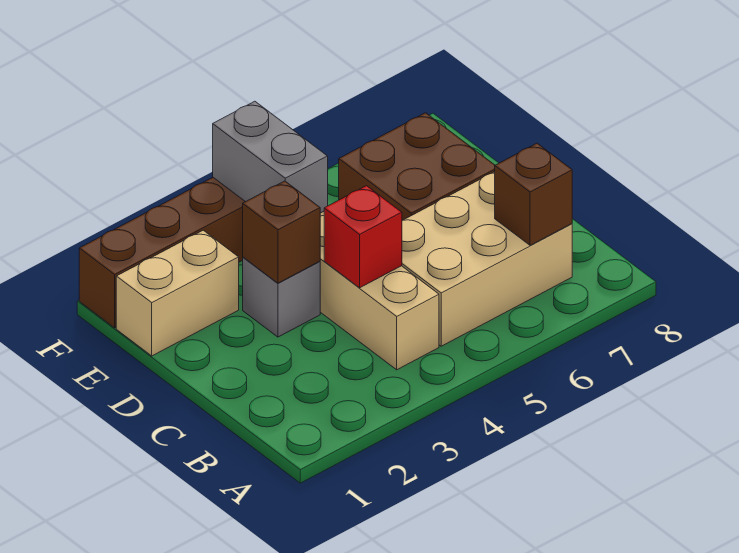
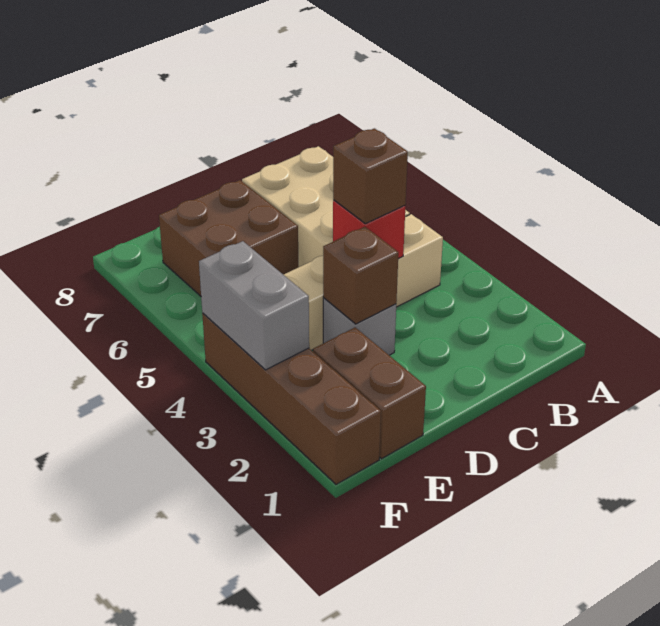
brown 1x1 brick [495,143,572,245] -> brown 1x1 brick moved to [333,128,408,224]
tan 1x2 brick [116,230,239,356] -> brown 1x2 brick [313,327,426,459]
grey 1x2 brick [213,101,328,213] -> grey 1x2 brick turned to [199,241,309,370]

